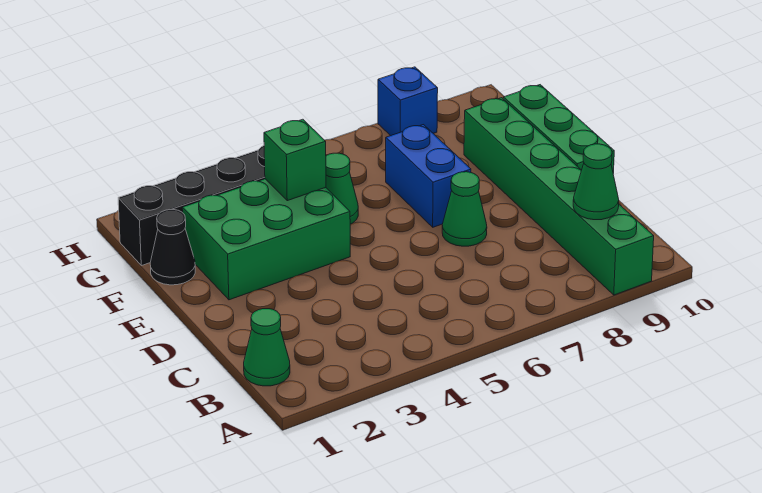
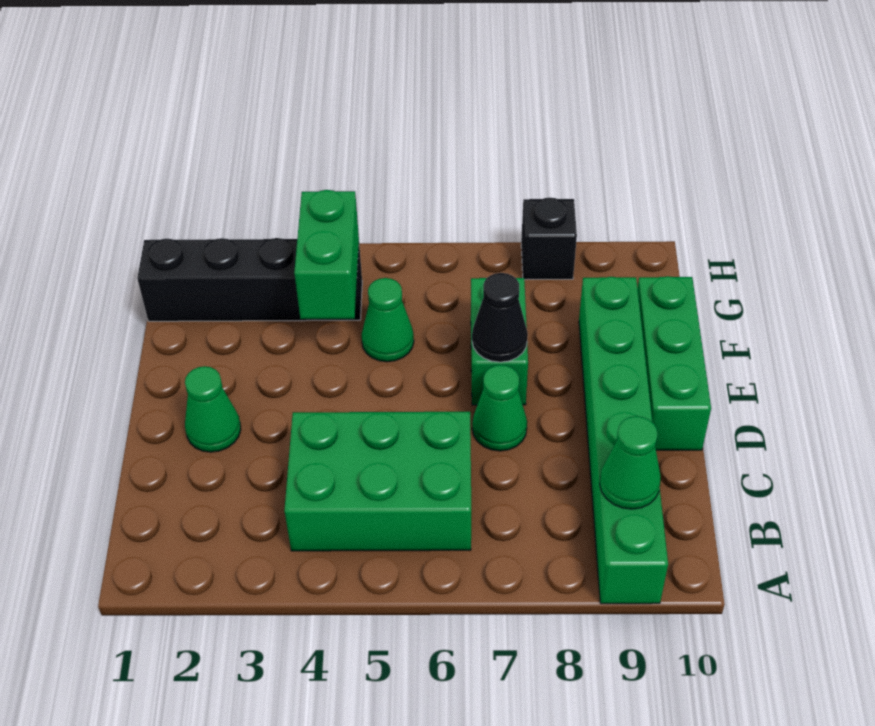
green 1x1 cone [244,309,290,386] -> green 1x1 cone moved to [185,366,241,452]
green 2x3 brick [182,179,350,300] -> green 2x3 brick moved to [284,412,471,551]
blue 1x2 brick [386,125,471,227] -> green 1x2 brick [471,278,528,405]
black 1x1 cone [150,210,195,285] -> black 1x1 cone moved to [472,273,528,362]
green 1x1 brick [264,119,326,201] -> green 1x2 brick [294,190,359,319]
blue 1x1 brick [378,67,438,136] -> black 1x1 brick [521,198,577,280]

